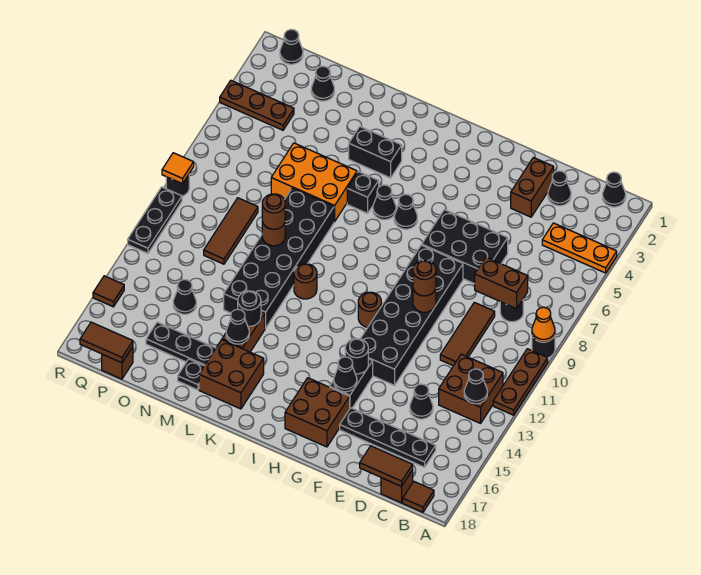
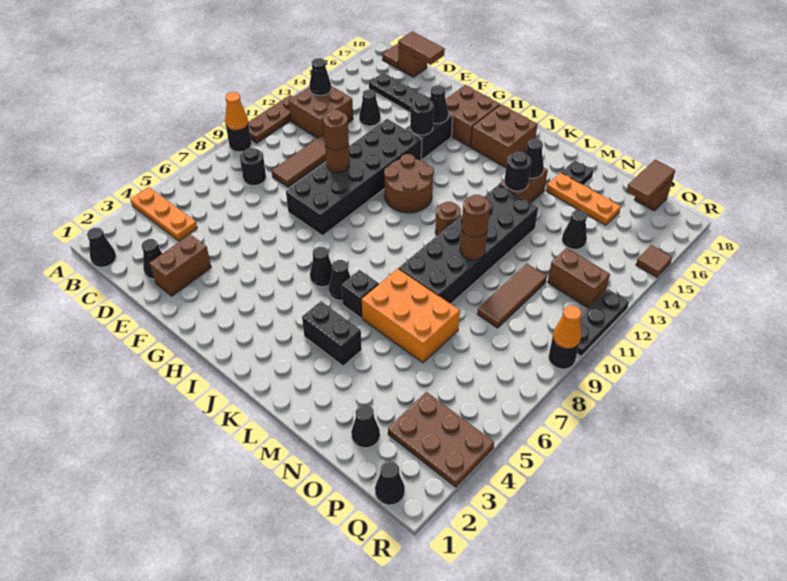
brown 1x2 brick [475,257,528,309] -> brown 1x2 brick moved to [548,248,610,308]
black 2x3 brick [422,210,508,284] -> none
brown 1x1 round brick [358,292,381,327] -> brown 2x2 round brick [384,154,434,213]
brown 2x2 brick [199,340,264,409] -> brown 2x2 brick moved to [471,105,538,168]
black 1x3 plate [146,322,216,366] -> orange 1x3 plate [546,173,621,225]
brown 1x3 plate [220,81,294,130] -> brown 2x3 plate [388,392,494,487]
brown 1x2 tile [80,322,133,363] -> brown 1x2 tile turned to [627,160,675,203]
orange 1x1 tile [162,153,194,184] -> orange 1x1 cone [553,306,581,349]

